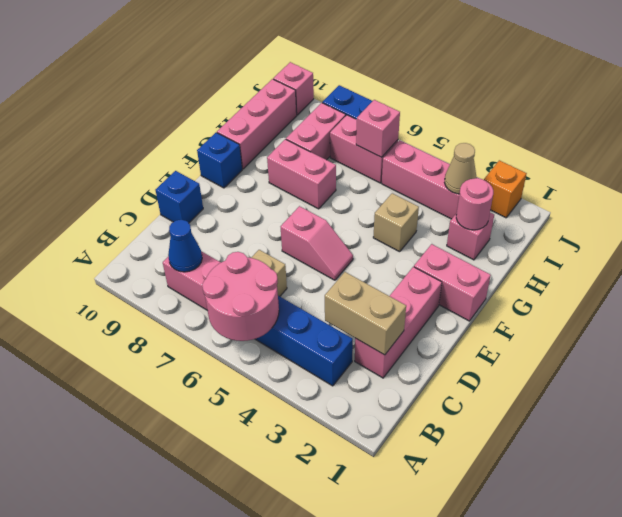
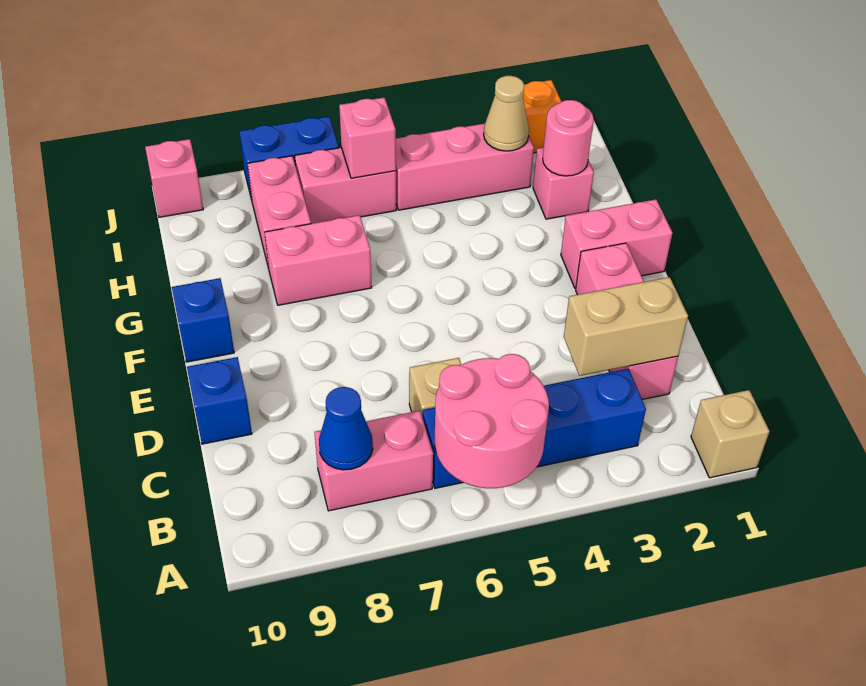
pink 1x2 slope [281,206,353,280] -> none
tan 1x1 brick [373,193,419,252] -> tan 1x1 brick moved to [691,390,769,478]
pink 1x3 brick [217,79,297,169] -> none

